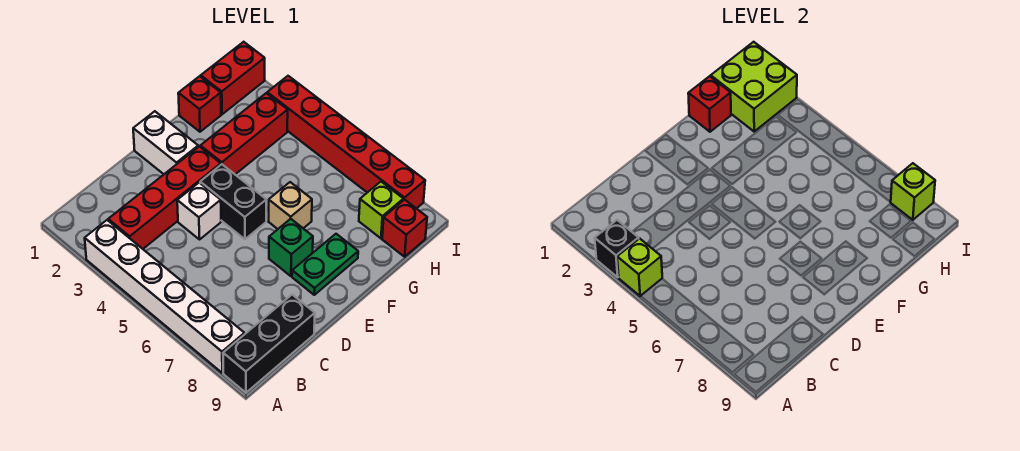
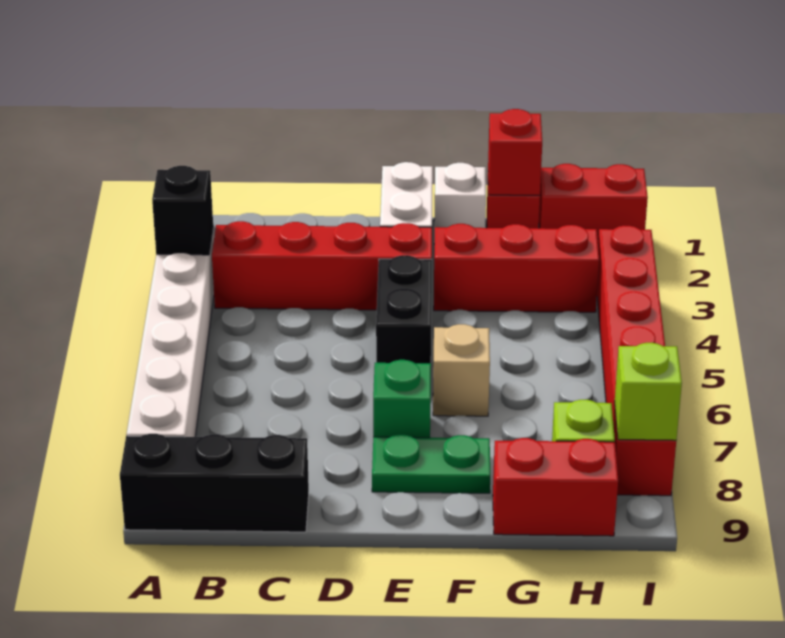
lime 1x1 brick [617,238,662,296] -> none
white 1x1 brick [177,183,221,239] -> white 1x1 brick moved to [434,163,486,244]
lime 2x2 brick [711,42,797,131] -> none
red 1x1 brick [382,200,427,257] -> red 1x2 brick [493,438,618,536]

